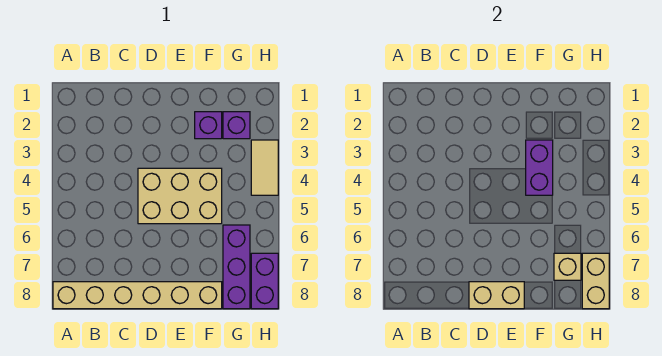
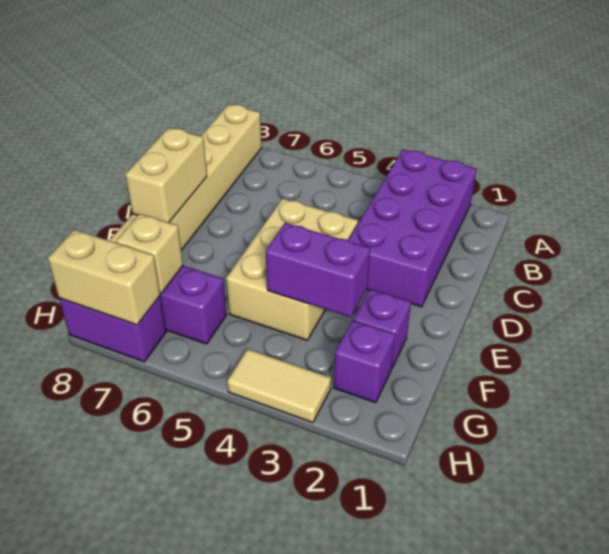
none -> purple 2x4 brick [348,150,476,307]

